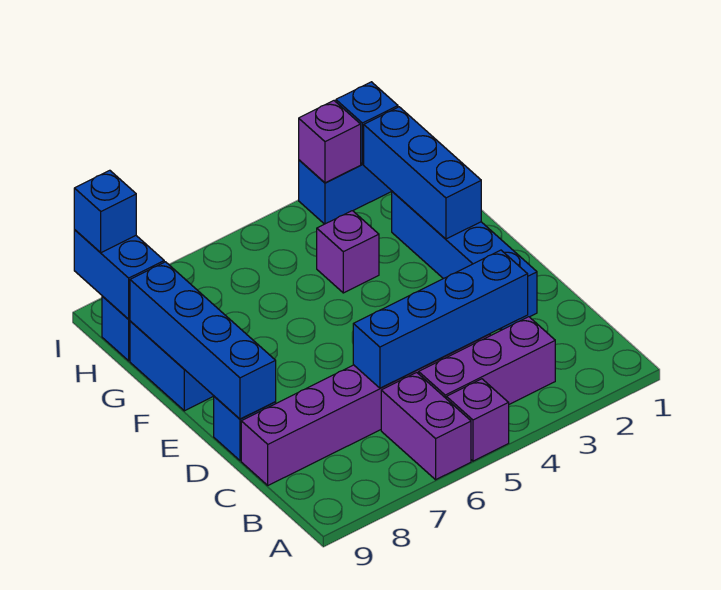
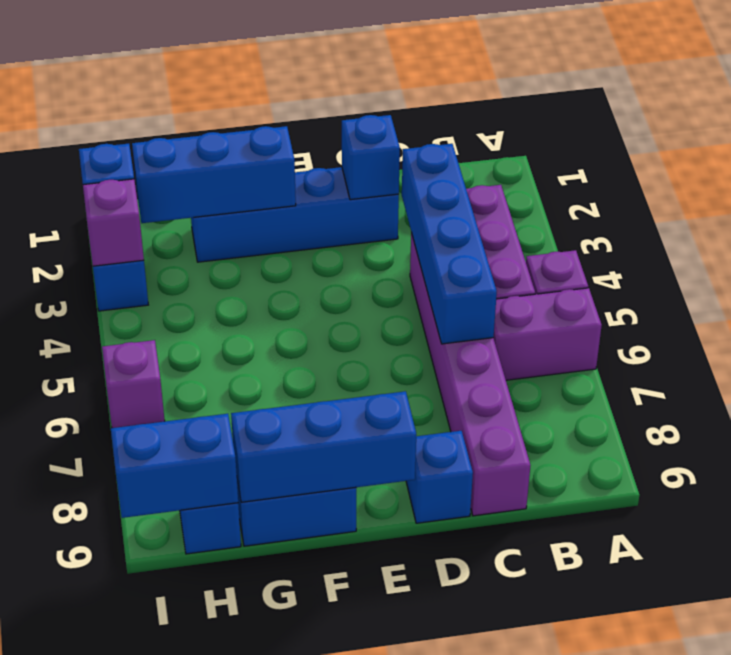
blue 1x4 brick [130,262,276,419] -> blue 1x3 brick [231,391,416,502]
purple 1x1 brick [317,211,379,293] -> purple 1x1 brick moved to [102,340,165,428]
blue 1x1 brick [74,170,136,253] -> blue 1x1 brick moved to [342,115,400,200]

